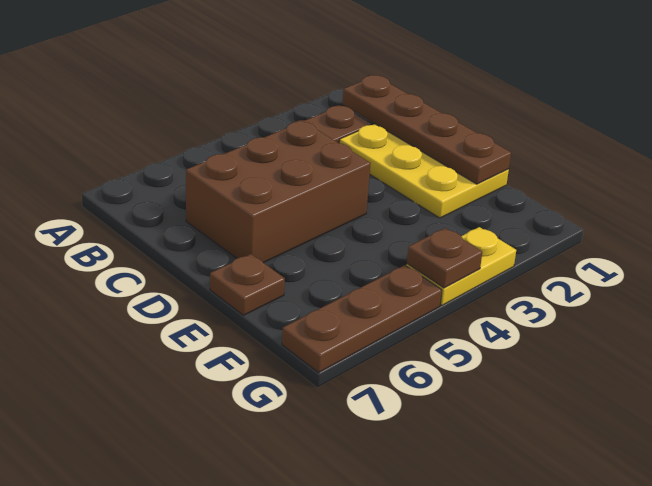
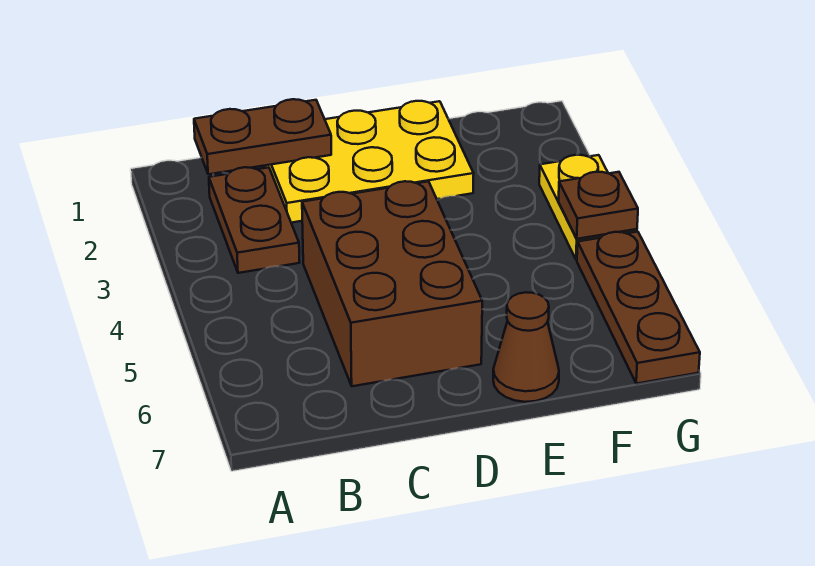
brown 1x4 plate [343,75,511,184] -> brown 1x2 plate [194,99,331,174]
brown 1x1 plate [210,254,285,315] -> brown 1x1 cone [493,292,559,402]

